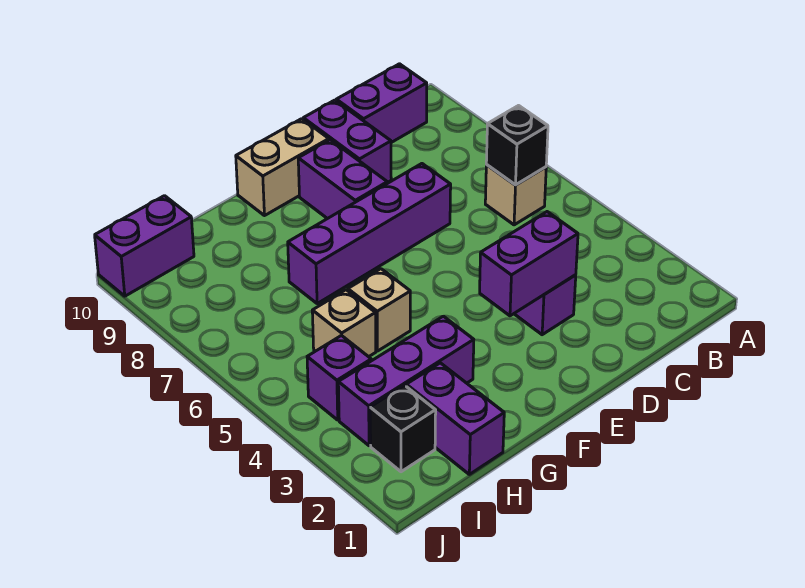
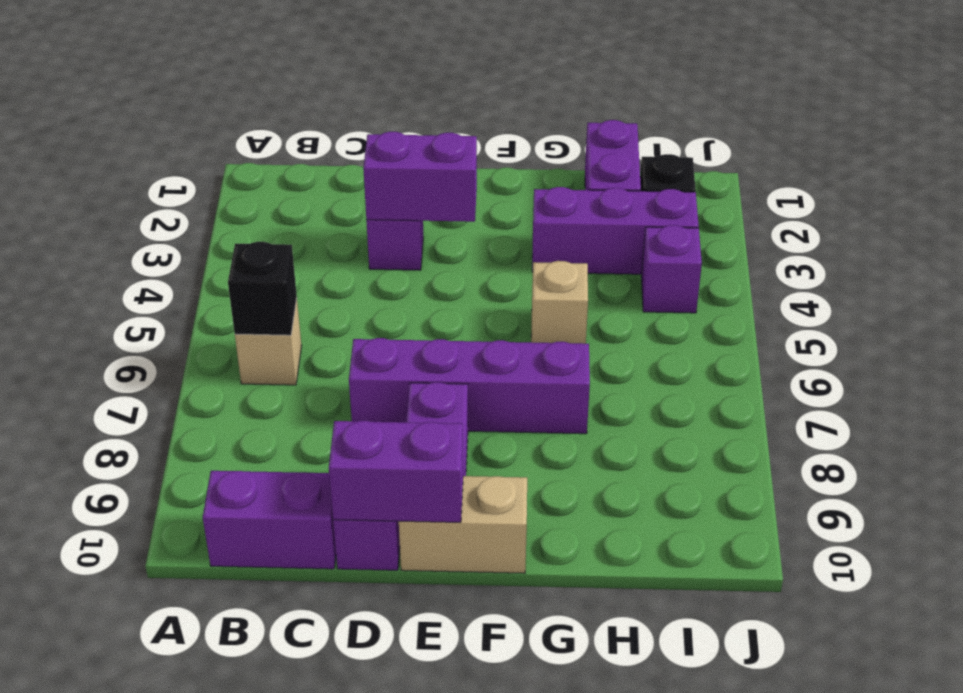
tan 1x1 brick [312,290,376,357] -> none
purple 1x2 brick [95,196,194,296] -> purple 1x2 brick moved to [329,421,463,522]

